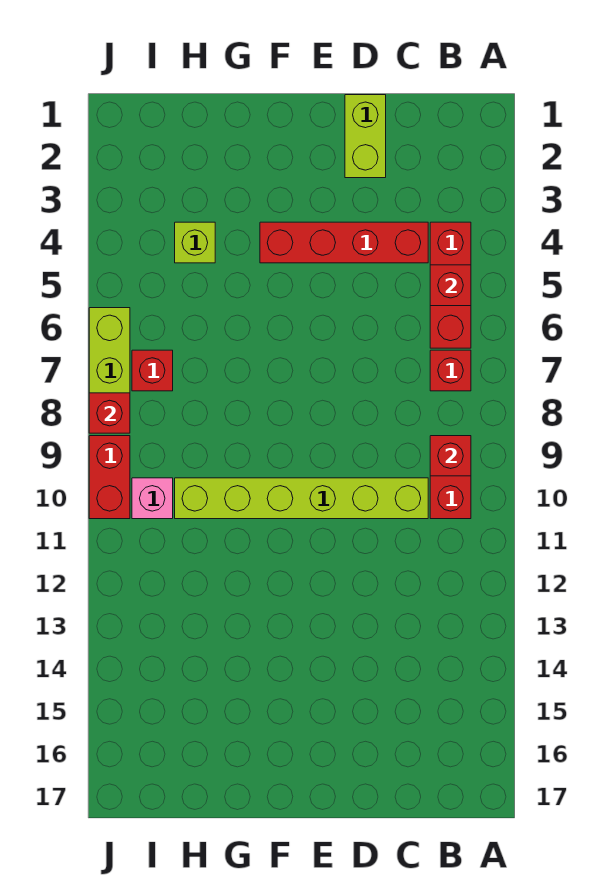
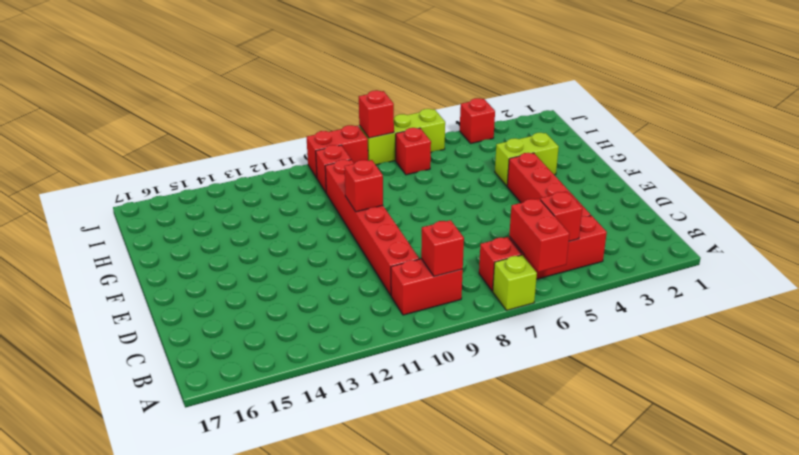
none -> red 1x2 brick [509,199,570,272]
lime 1x6 brick [175,478,428,519] -> red 1x6 brick [325,160,419,295]
lime 1x2 brick [345,95,386,178] -> lime 1x2 brick moved to [495,133,559,186]
none -> red 1x1 brick [345,160,383,212]
lime 1x1 brick [175,222,215,263] -> lime 1x1 brick moved to [493,255,537,311]
pink 1x1 brick [132,478,173,519] -> red 1x1 brick [316,145,351,192]
none -> red 1x1 brick [460,98,495,144]

